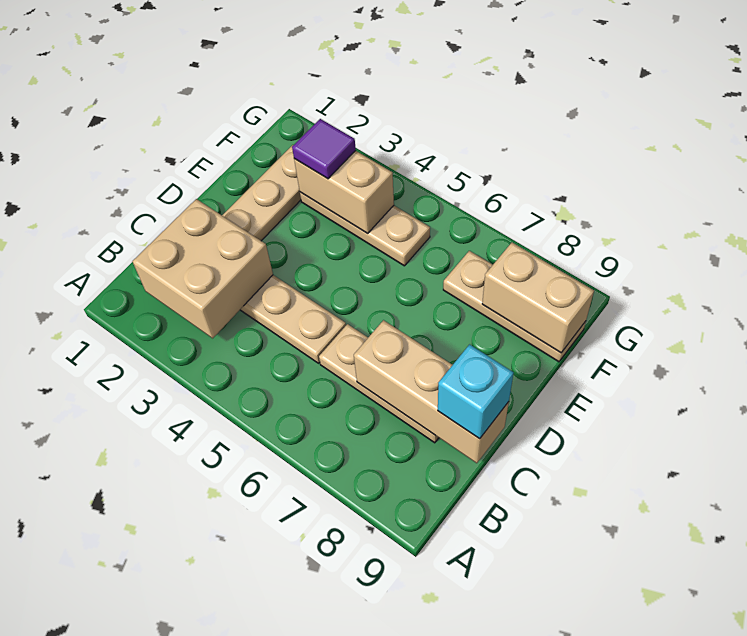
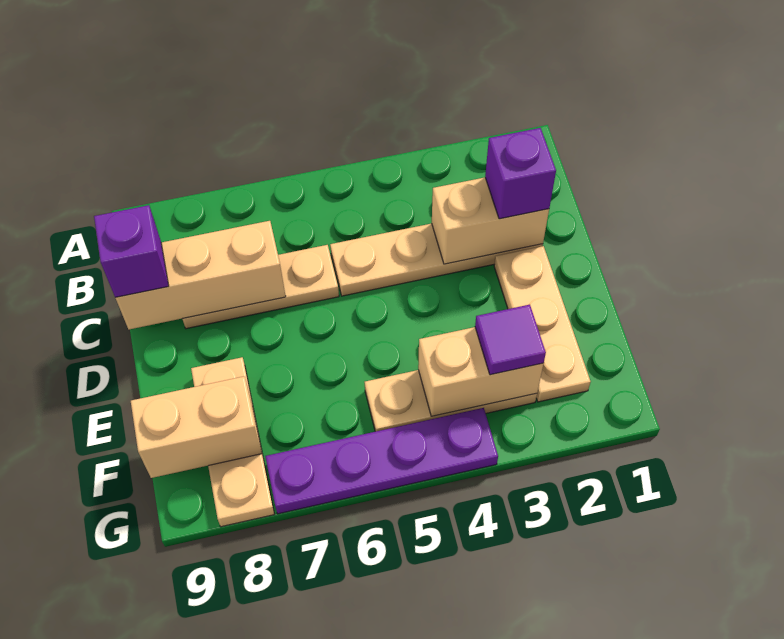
tan 2x2 brick [132,199,273,338] -> tan 1x2 brick [432,177,549,264]
none -> purple 1x1 brick [485,128,556,219]
cyan 1x1 brick [438,344,514,439] -> purple 1x1 brick [94,205,169,298]
tan 1x3 plate [443,251,586,362] -> tan 1x3 plate turned to [191,357,274,527]
none -> purple 1x4 plate [265,408,498,514]

